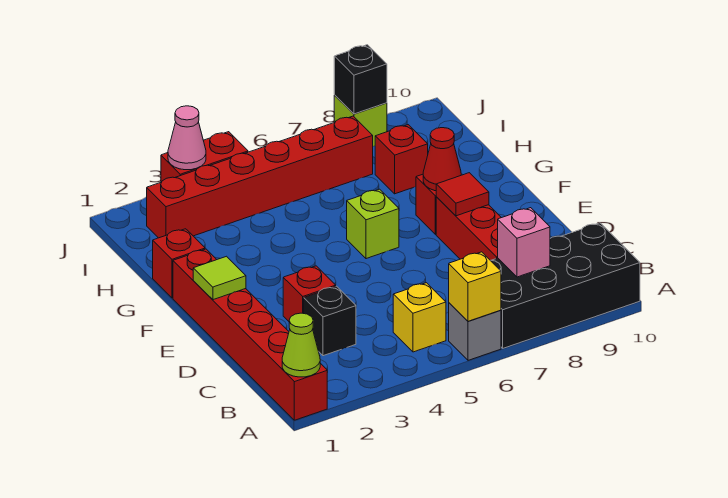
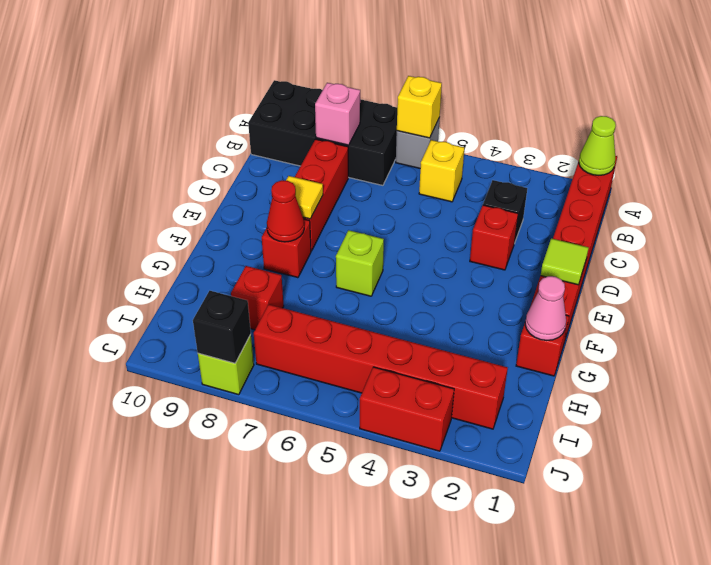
red 1x1 tile [436,173,489,216] -> yellow 1x1 tile [286,176,323,219]
pink 1x1 cone [168,106,206,170] -> pink 1x1 cone moved to [525,276,566,340]

